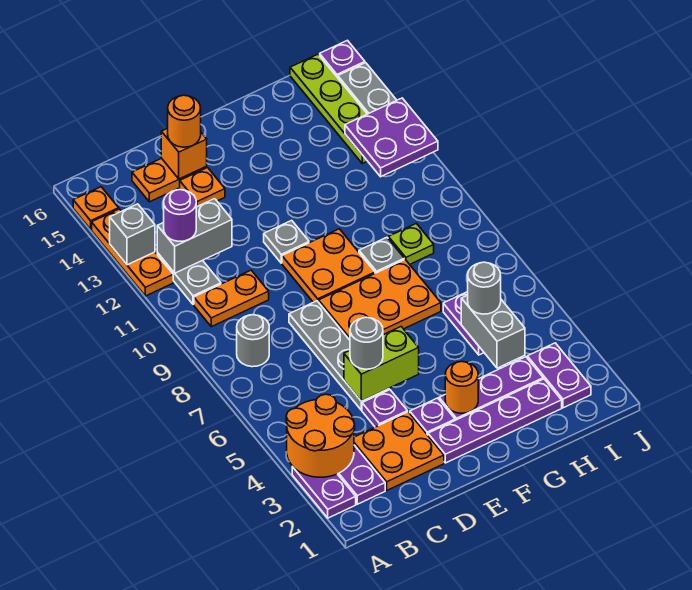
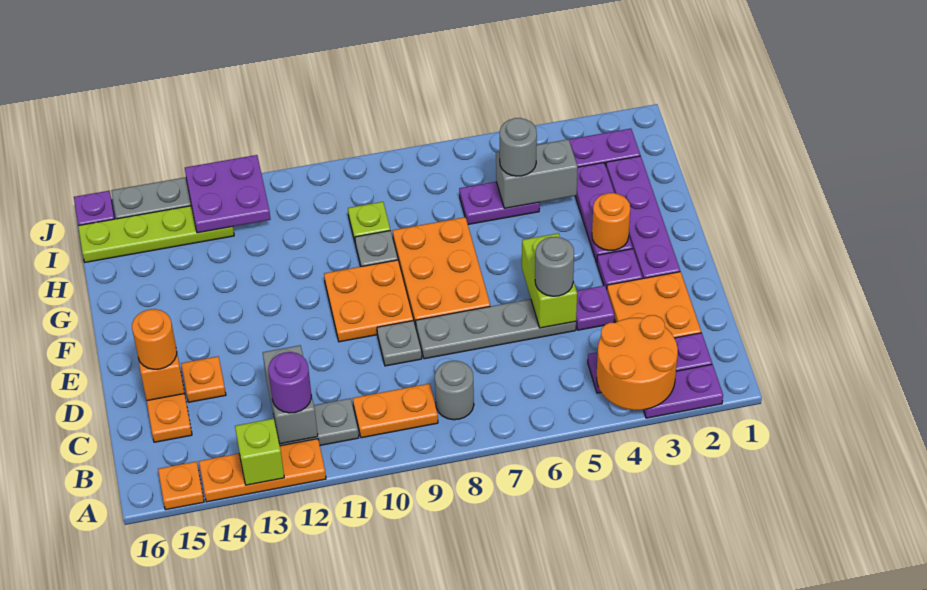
grey 1x1 brick [110,204,155,265] -> lime 1x1 brick [235,419,284,485]
orange 1x2 plate [194,270,269,327] -> orange 1x2 plate turned to [353,384,438,438]
grey 1x1 plate [264,220,309,263] -> grey 1x1 plate moved to [377,321,422,366]

